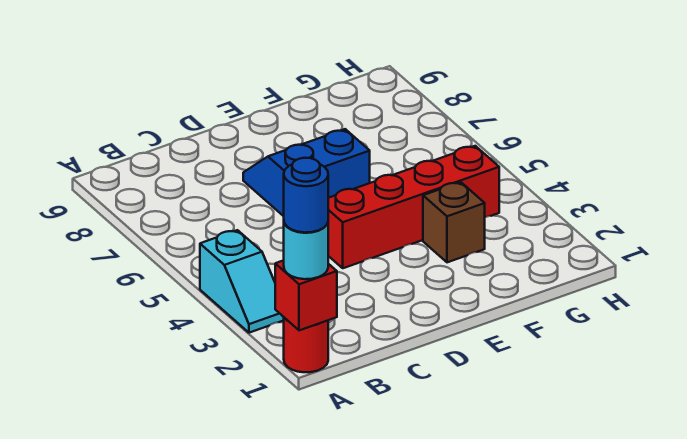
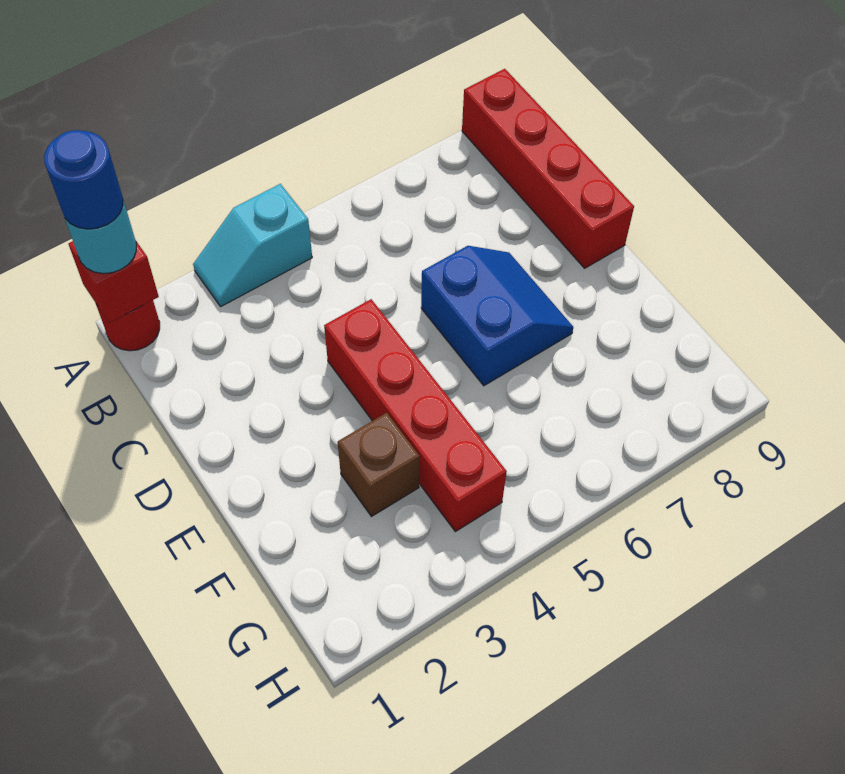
none -> red 1x4 brick [462,69,634,268]

